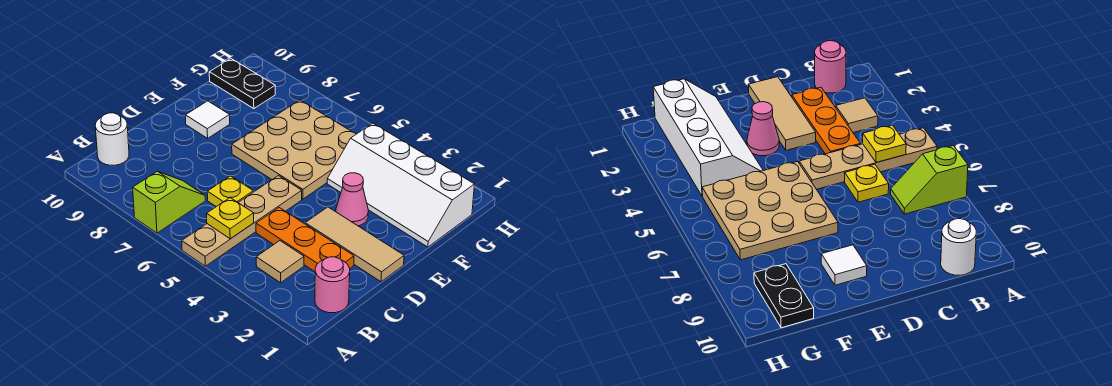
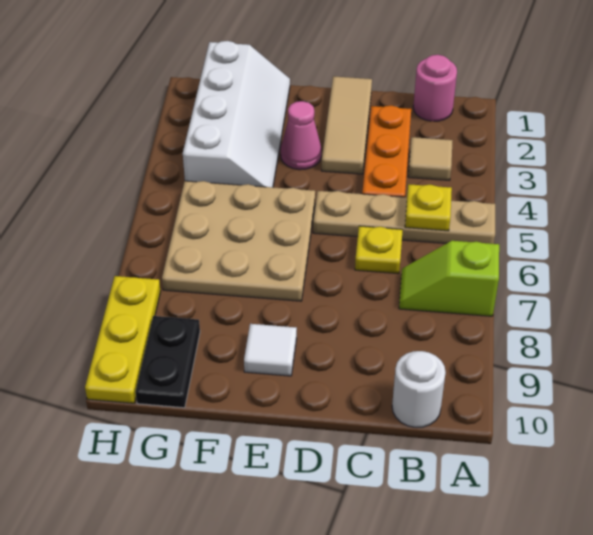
none -> yellow 1x3 plate [85,276,161,403]

